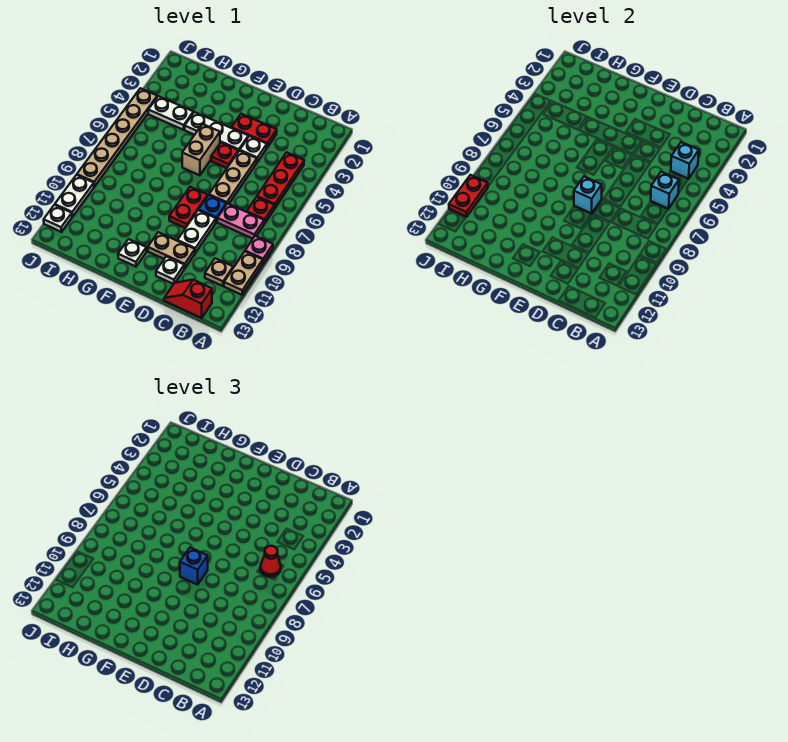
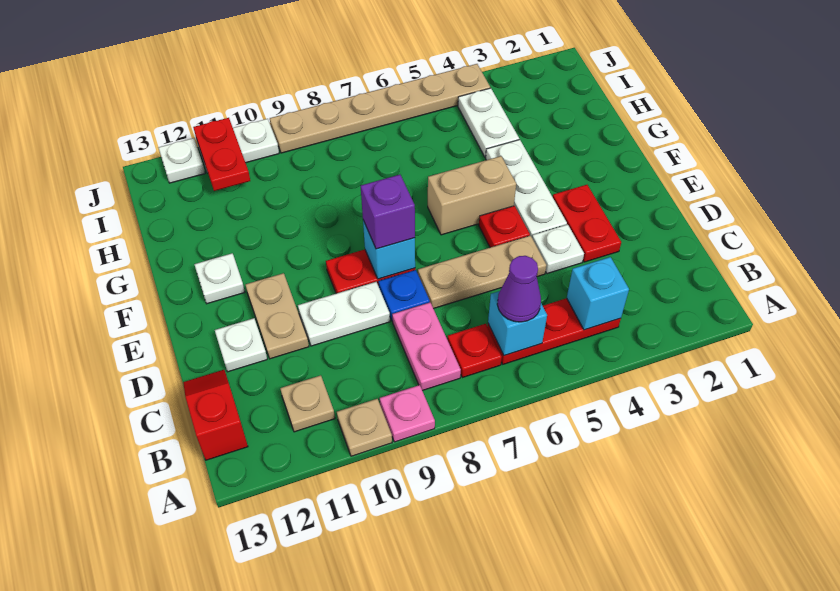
tan 1x2 plate [224,252,263,295] -> tan 1x1 plate [337,399,392,456]
red 1x1 cone [260,546,281,577] -> purple 1x1 cone [497,256,541,322]
blue 1x1 brick [180,548,208,585] -> purple 1x1 brick [361,175,415,249]
red 1x2 plate [449,175,488,217] -> red 1x2 plate turned to [193,118,250,191]

